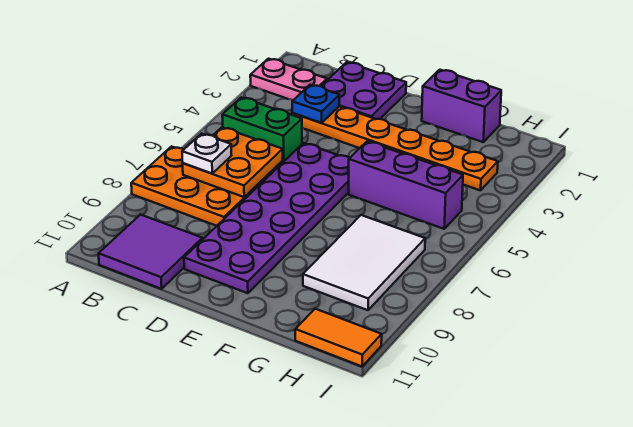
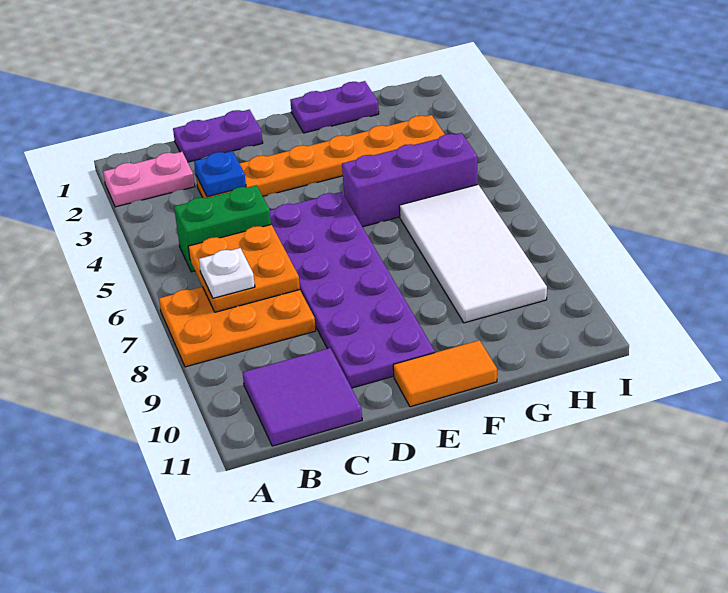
purple 2x2 plate [322,62,406,119] -> purple 1x2 plate [173,110,263,162]
purple 1x2 brick [422,70,501,142] -> purple 1x2 plate [290,81,379,133]
white 2x3 tile [303,215,425,310] -> white 2x4 tile [399,185,547,323]
orange 1x2 tile [295,309,382,366] -> orange 1x2 tile moved to [393,340,497,407]

